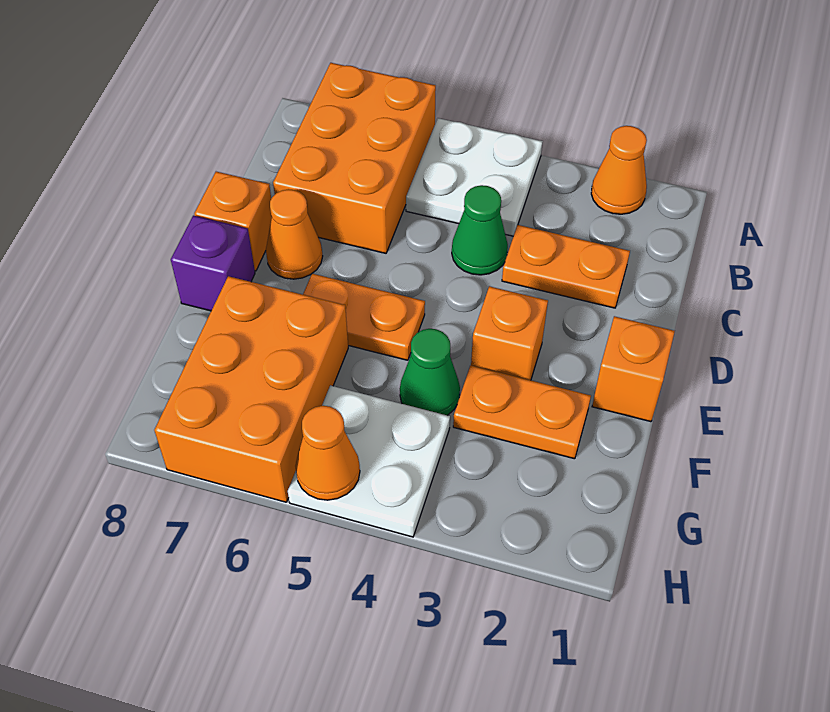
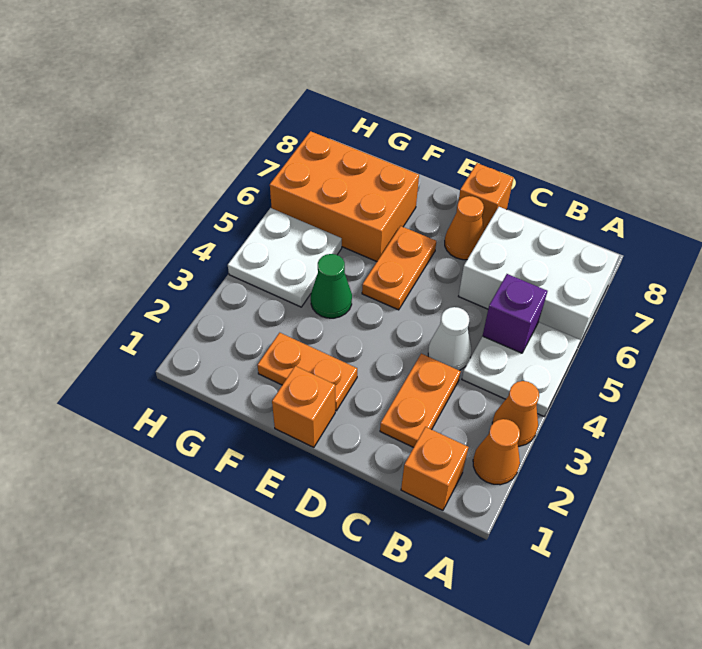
orange 2x3 brick [273,63,436,253] -> white 2x3 brick [459,207,619,344]
green 1x1 cone [452,185,508,275] -> white 1x1 cone [428,307,471,370]
orange 1x1 brick [471,286,548,380] -> orange 1x1 brick moved to [401,427,468,510]
purple 1x1 brick [171,216,255,311] -> purple 1x1 brick moved to [483,274,547,353]
orange 1x2 plate [453,365,591,459] -> orange 1x2 plate turned to [257,333,357,411]
orange 1x1 cone [296,406,360,500] -> orange 1x1 cone moved to [492,381,539,446]

